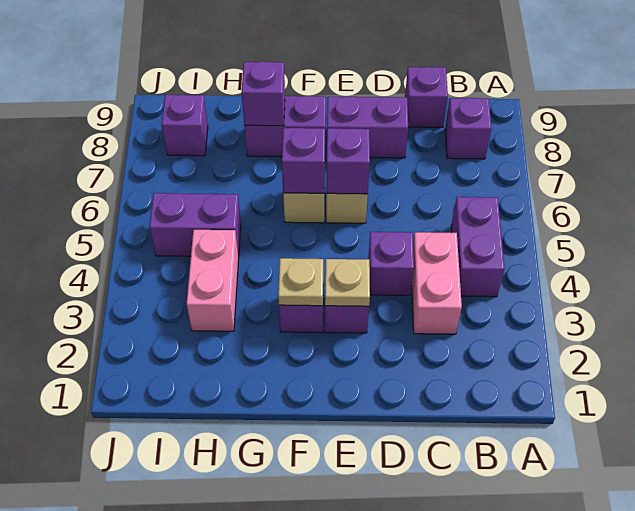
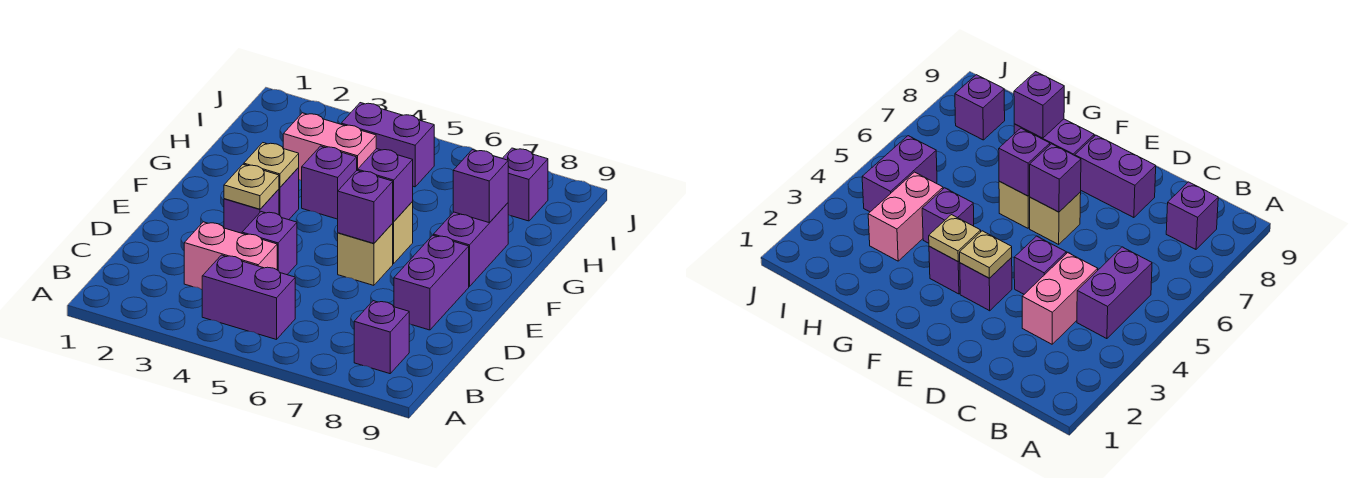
purple 1x1 brick [405,67,448,127] -> purple 1x1 brick moved to [302,146,357,219]
purple 1x2 brick [149,193,241,257] -> purple 1x2 brick turned to [341,103,434,187]

